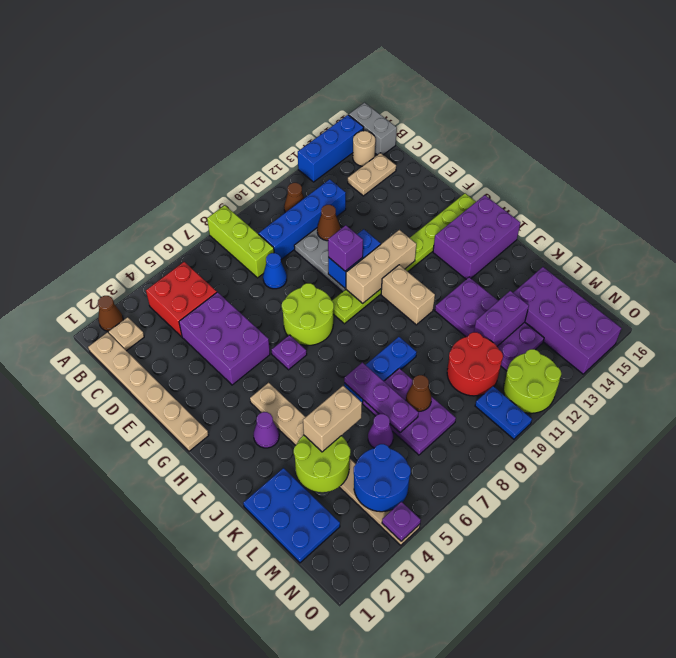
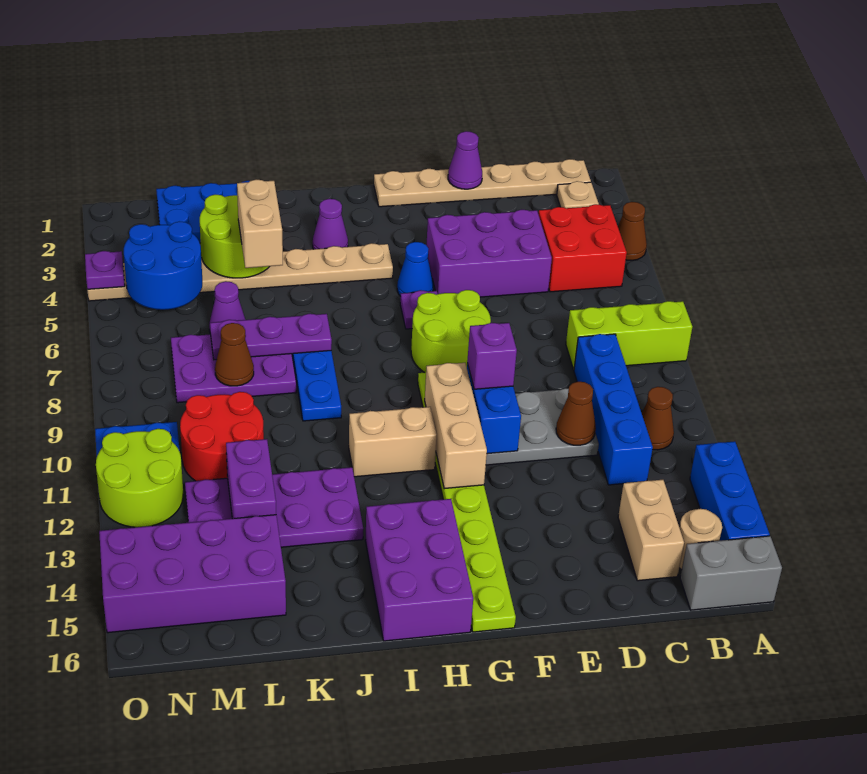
brown 1x1 cone [98,296,123,331] -> brown 1x1 cone moved to [618,202,647,260]
tan 1x2 plate [348,153,396,196] -> tan 1x2 brick [618,480,684,581]
blue 1x1 cone [263,253,287,289] -> blue 1x1 cone moved to [397,242,433,296]
none -> purple 1x1 cone [448,131,482,189]

